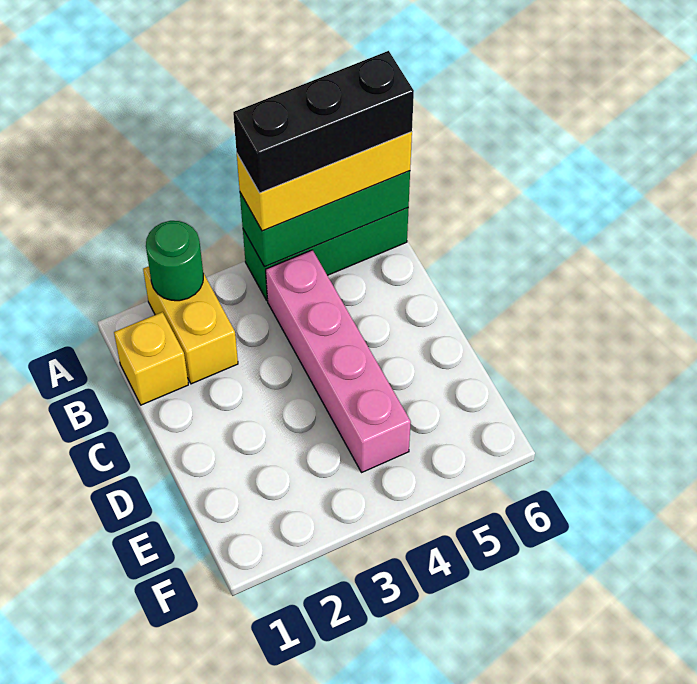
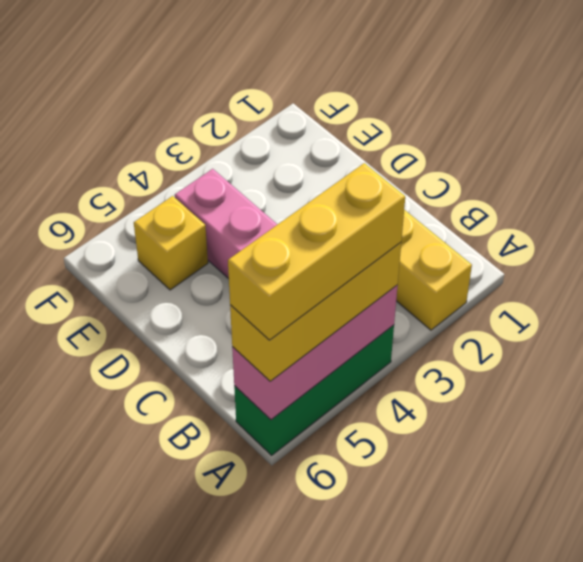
green 1x1 round brick [146,221,203,301] -> none
green 1x3 brick [240,171,410,267] -> pink 1x3 brick [232,285,398,420]
black 1x3 brick [233,51,414,193] -> yellow 1x3 brick [228,163,405,340]
yellow 1x1 brick [114,312,188,405] -> yellow 1x1 brick moved to [134,196,208,290]

